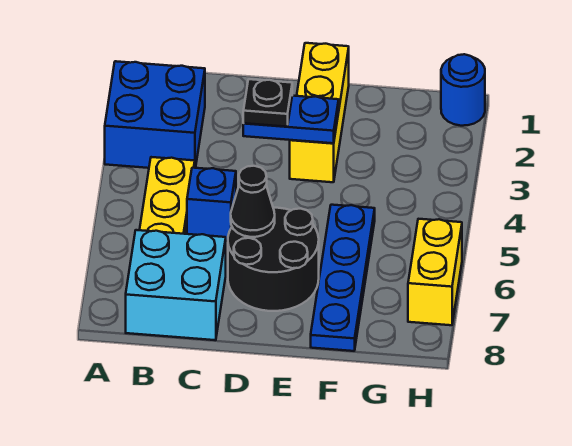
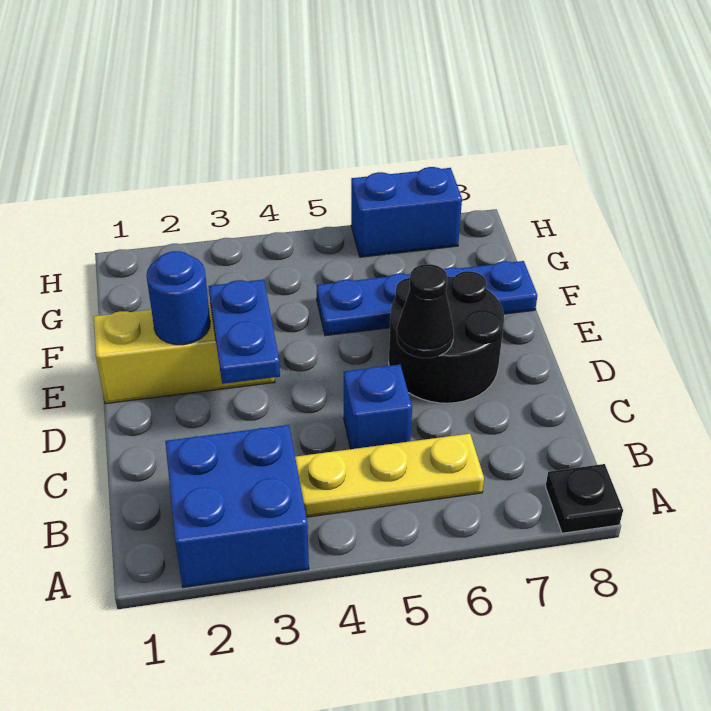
cyan 2x2 brick [126,230,226,340] -> none
black 1x1 plate [243,79,292,127] -> black 1x1 plate moved to [546,464,623,533]
blue 1x1 round brick [441,54,485,126] -> blue 1x1 round brick moved to [147,251,210,345]
yellow 1x2 brick [408,219,462,325] -> blue 1x2 brick [351,167,462,257]

